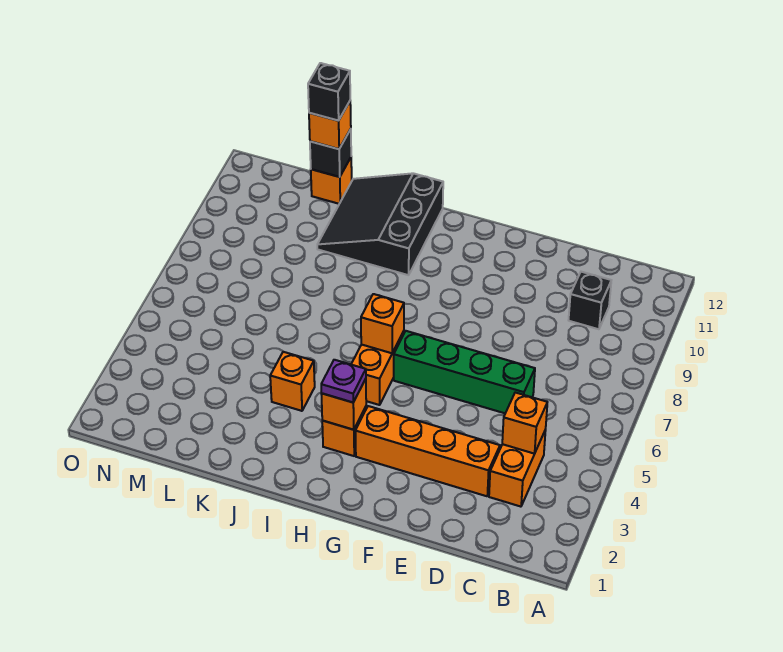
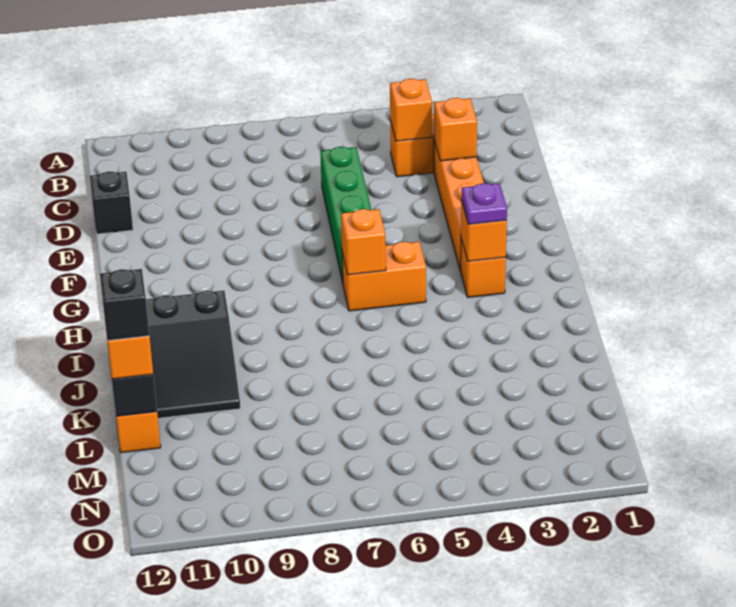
black 1x1 brick [569,272,611,329] -> black 1x1 brick moved to [90,171,133,234]
orange 1x1 brick [270,352,315,411] -> orange 1x1 brick moved to [434,98,477,161]

